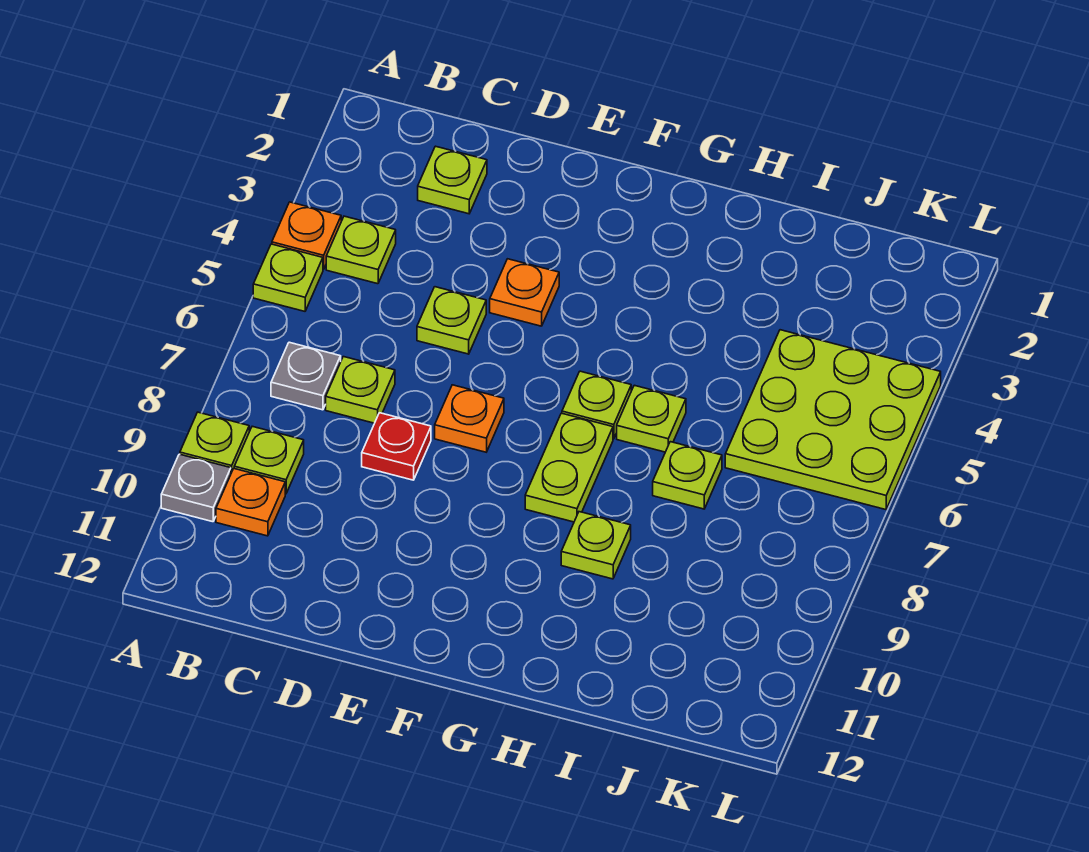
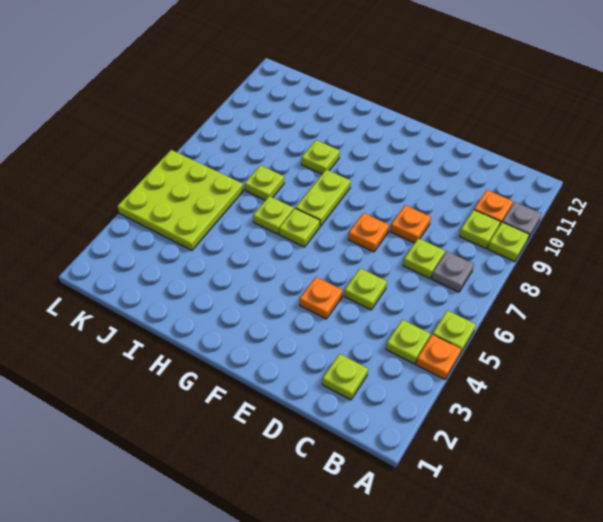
red 1x1 plate [362,413,431,480] -> orange 1x1 plate [390,205,431,243]

